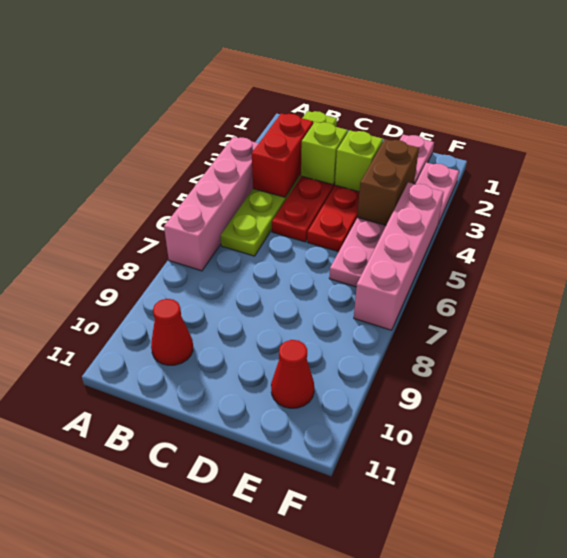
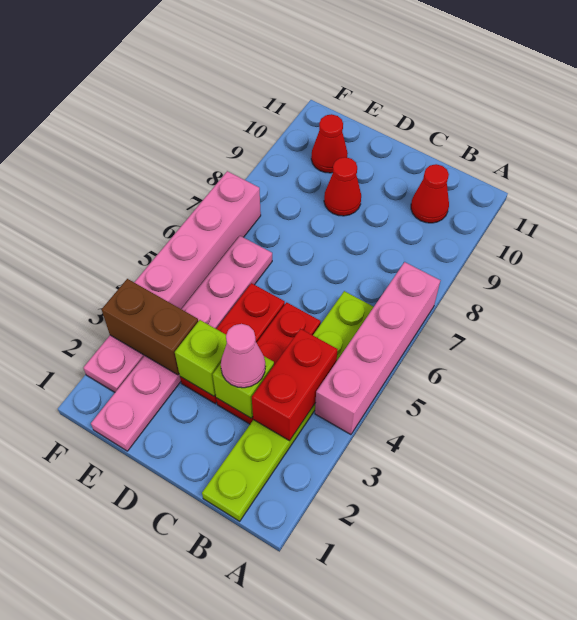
none -> pink 1x1 cone [221,324,265,388]
none -> red 1x1 cone [324,157,361,216]
brown 1x2 brick [357,139,419,225] -> brown 1x2 brick turned to [102,279,198,375]

